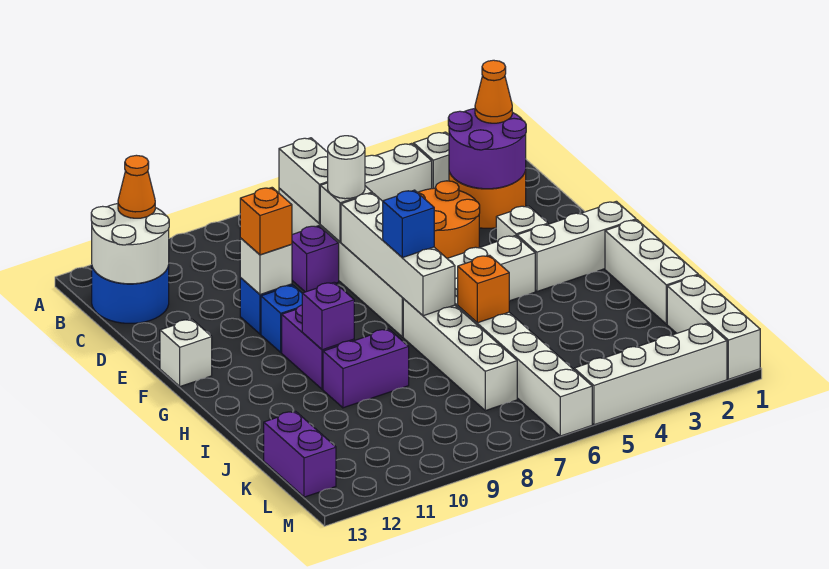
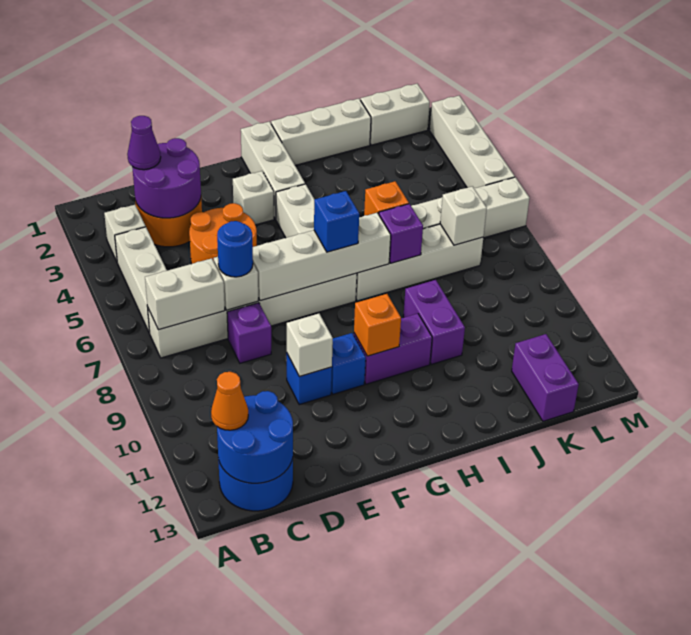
white 2x2 round brick [91,204,169,284] -> blue 2x2 round brick [217,391,293,483]
orange 1x1 cone [475,60,512,123] -> purple 1x1 cone [127,116,161,170]
white 1x1 round brick [328,136,365,199] -> blue 1x1 round brick [217,221,253,277]
orange 1x1 brick [240,188,292,255] -> orange 1x1 brick moved to [354,294,401,356]
white 1x1 brick [160,319,212,386] -> white 1x1 brick moved to [440,186,487,245]
purple 1x1 brick [302,282,354,350] -> purple 1x1 brick moved to [379,204,423,263]
white 1x3 brick [667,275,760,379] -> white 1x2 brick [361,84,430,145]
purple 1x2 brick [264,411,336,497] -> purple 1x2 brick turned to [512,334,579,421]

